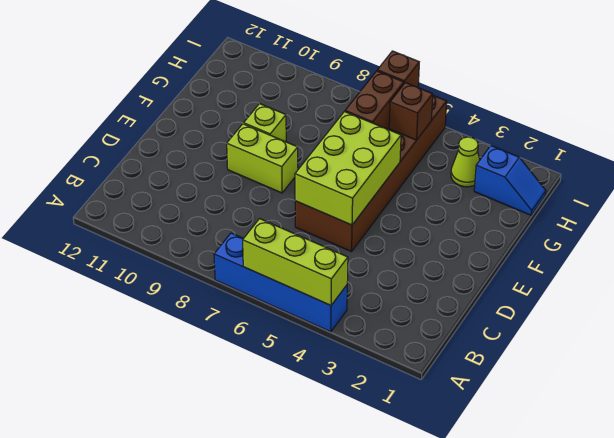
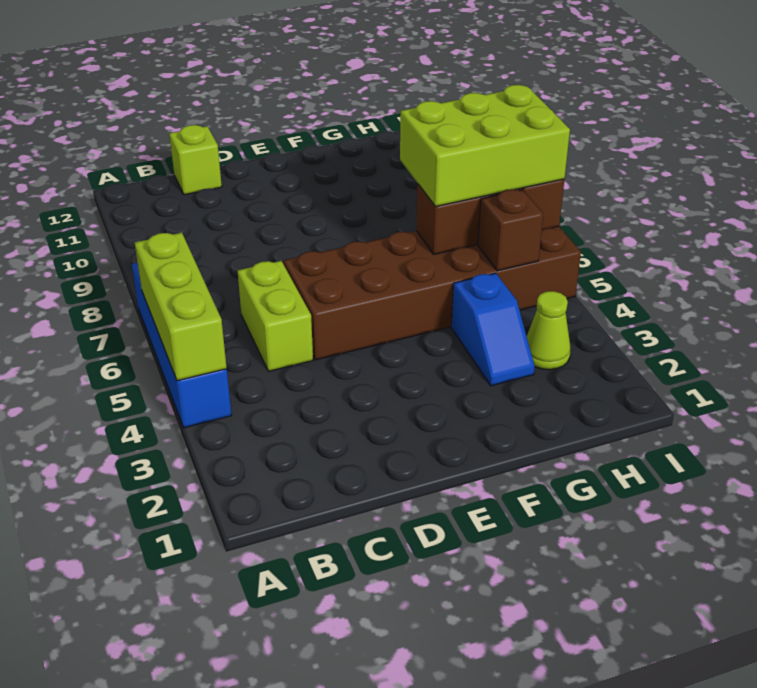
lime 2x3 brick [295,112,401,225] -> lime 2x3 brick moved to [400,85,570,206]
lime 1x2 brick [227,124,298,193] -> lime 1x2 brick moved to [238,261,313,371]
lime 1x1 brick [244,103,286,142] -> lime 1x1 brick moved to [169,125,222,195]
blue 1x2 slope [474,146,546,215] -> blue 1x2 slope moved to [451,273,535,386]

